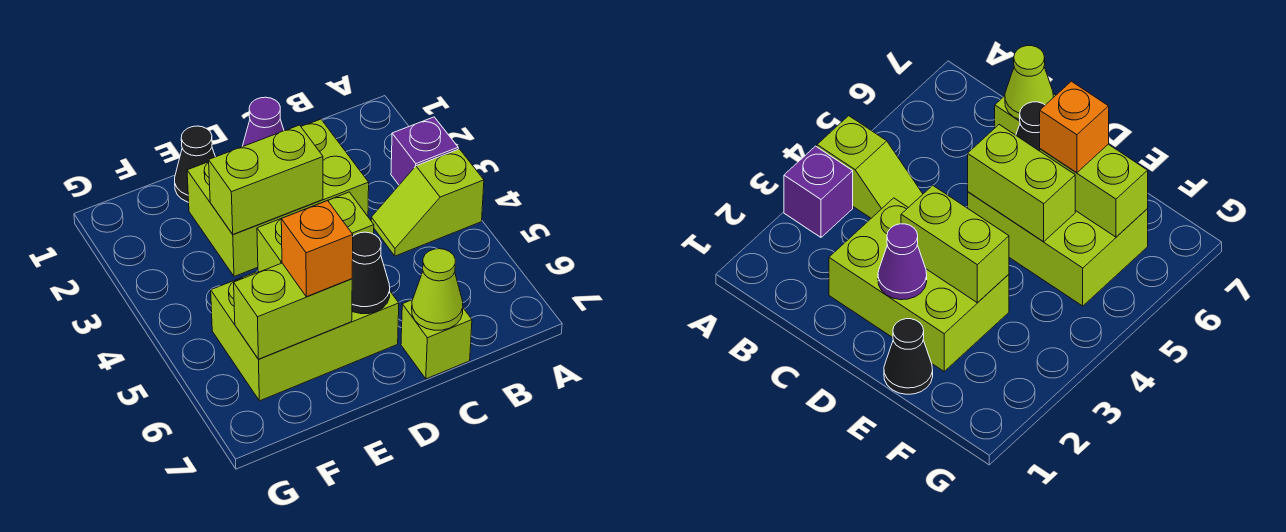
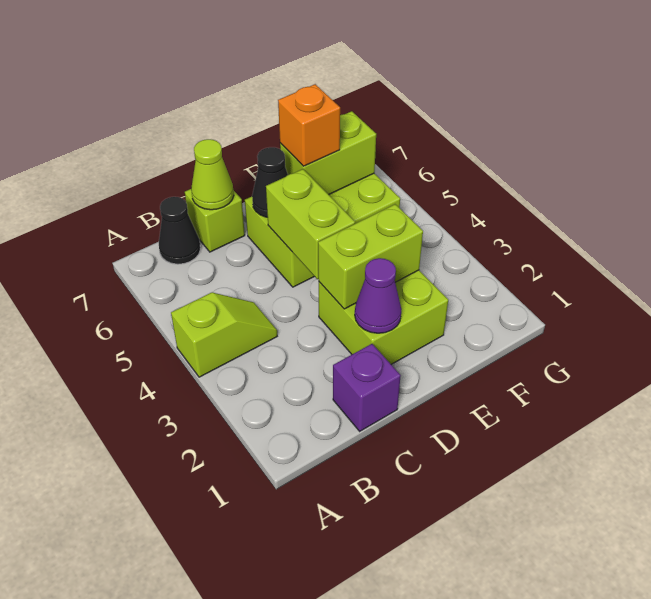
purple 1x1 brick [391,117,458,185] -> purple 1x1 brick moved to [333,344,401,431]
lime 2x3 brick [187,119,369,277] -> lime 2x2 brick [319,270,448,364]
lime 1x2 brick [257,192,374,272] -> lime 1x2 brick turned to [266,169,355,279]
black 1x1 cone [175,126,215,202] -> black 1x1 cone moved to [159,197,200,264]

